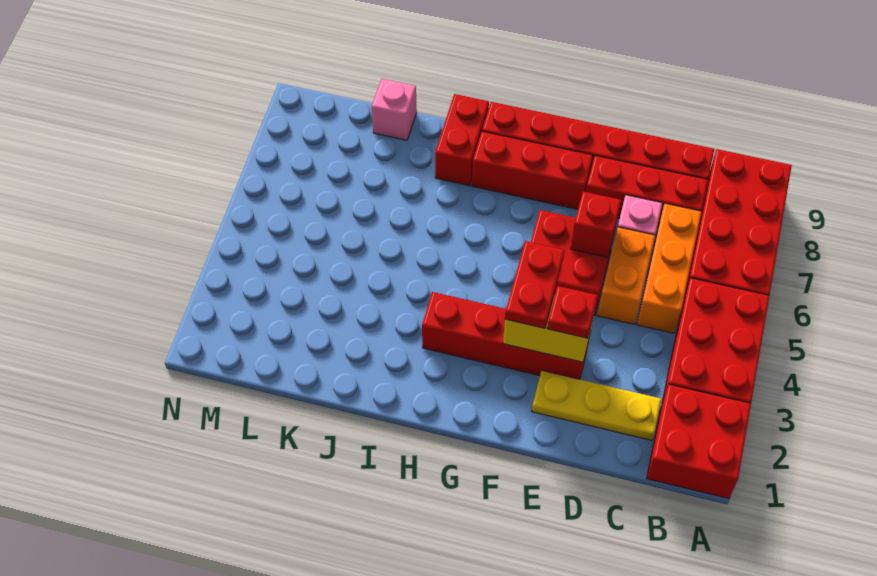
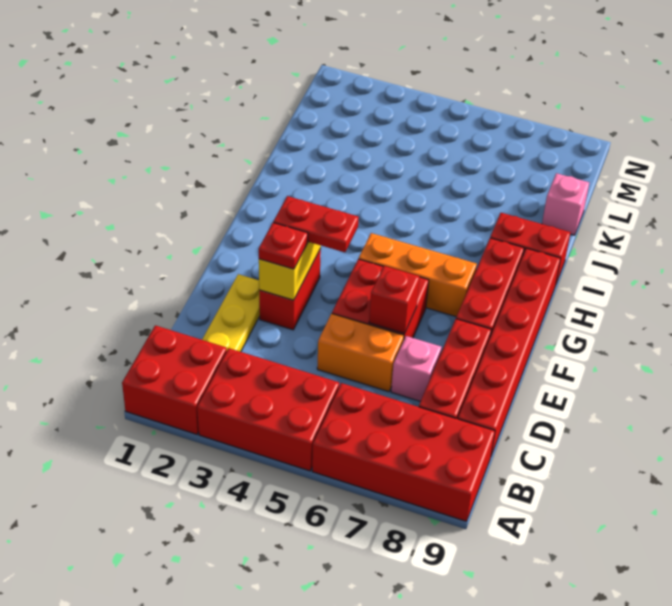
orange 1x3 brick [637,203,702,333] -> orange 1x3 brick moved to [359,233,477,317]
red 1x4 brick [422,292,591,379] -> red 1x2 brick [259,249,321,330]

